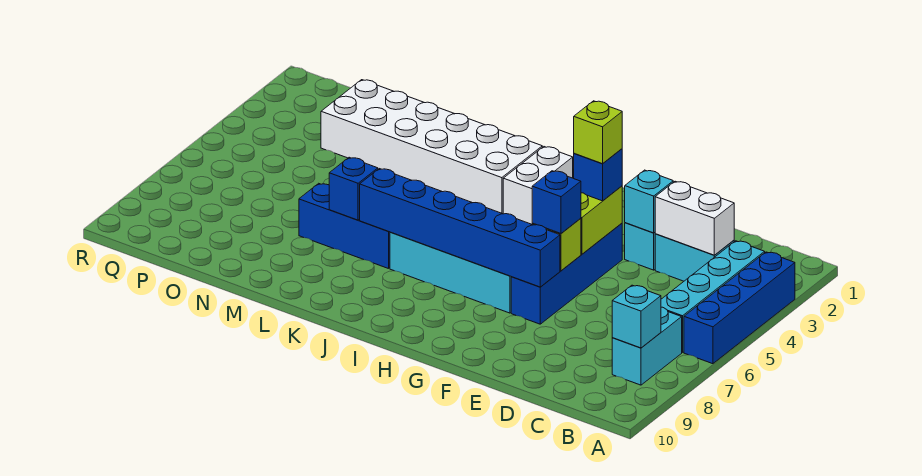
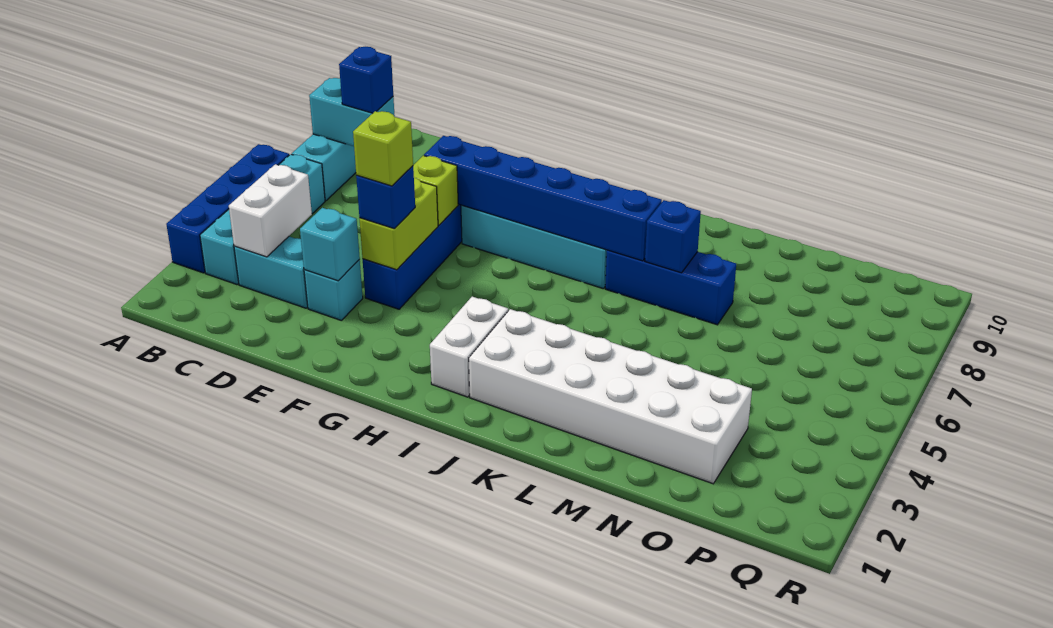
cyan 1x1 brick [612,285,661,348] -> cyan 1x2 brick [309,78,395,146]
white 1x2 brick [655,181,734,255] -> white 1x2 brick turned to [229,164,312,257]
blue 1x1 brick [532,171,581,234] -> blue 1x1 brick moved to [339,47,393,113]

